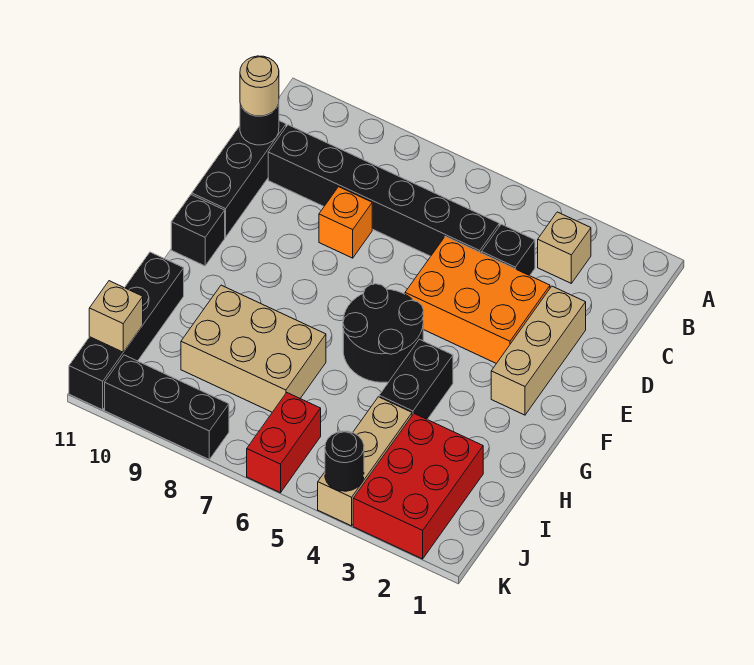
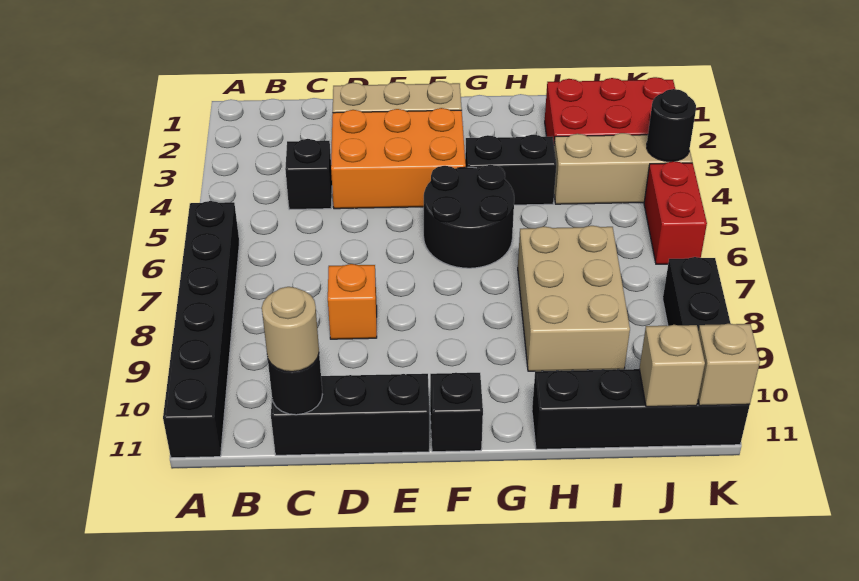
tan 1x1 brick [538,212,591,283] -> tan 1x1 brick moved to [698,324,760,406]
black 1x6 brick [268,125,499,256] -> black 1x6 brick moved to [163,201,239,458]
orange 2x3 brick [405,236,550,364] -> orange 2x3 brick turned to [331,108,466,209]
red 1x2 brick [247,393,321,493] -> red 1x2 brick turned to [644,161,707,264]

